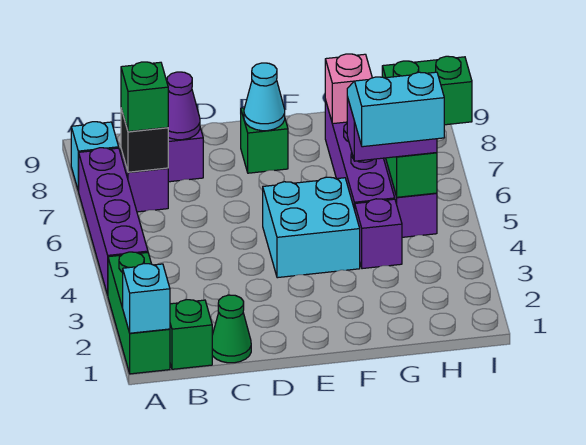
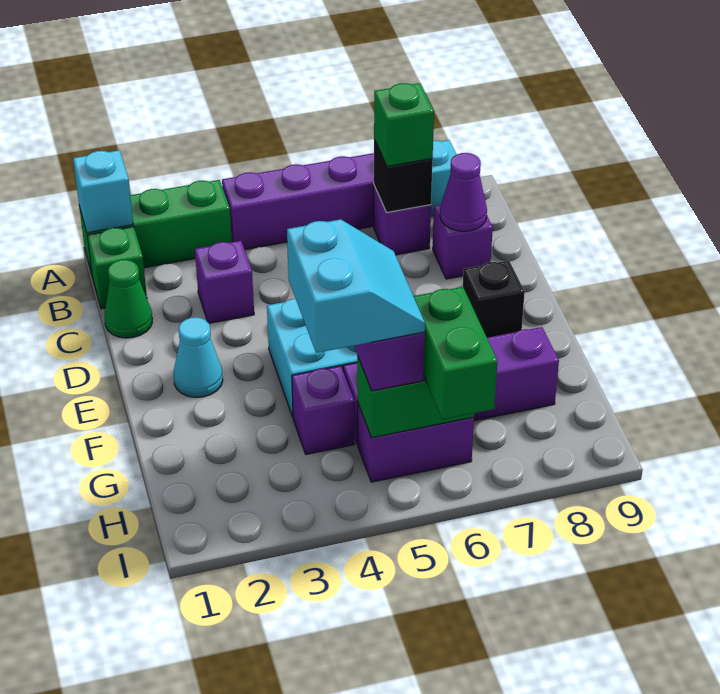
none -> purple 1x1 brick [195,241,254,323]
green 1x1 brick [241,108,288,173] -> black 1x1 brick [463,260,525,338]
cyan 1x1 cone [244,63,285,131] -> cyan 1x1 cone moved to [174,317,223,397]
pink 1x1 brick [325,54,372,124] -> none

